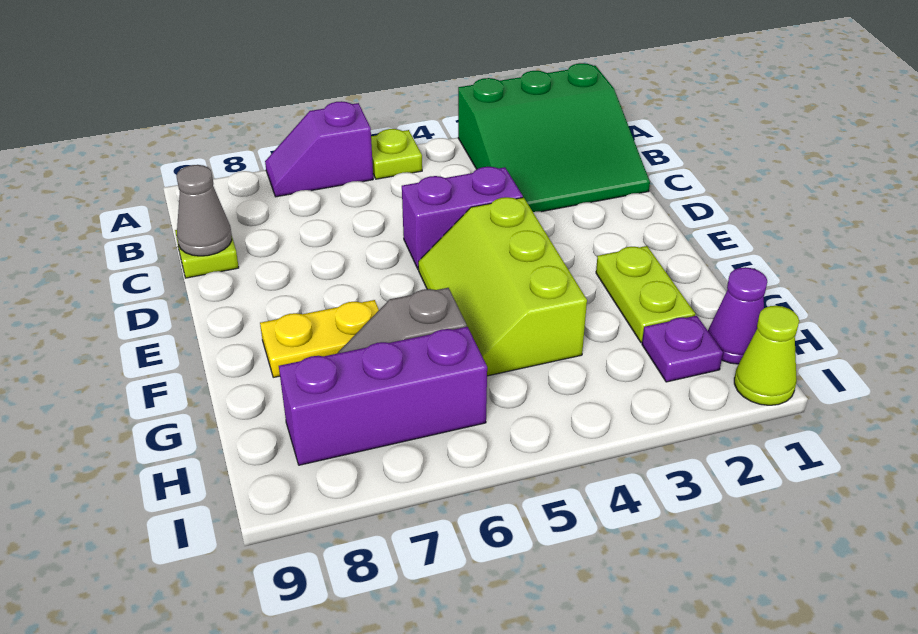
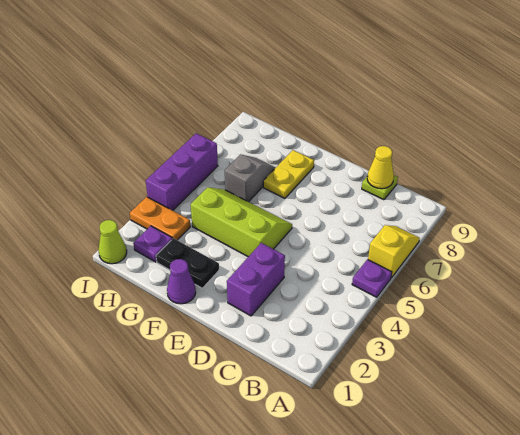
green 3x3 slope [458,63,650,212] -> none
lime 1x1 plate [371,129,422,179] -> purple 1x1 plate [352,260,392,297]
purple 1x2 slope [265,101,373,197] -> yellow 1x2 slope [368,225,420,278]
grey 1x1 cone [176,165,232,256] -> yellow 1x1 cone [367,146,394,189]
purple 1x2 brick [402,167,523,269] -> purple 1x2 brick moved to [227,243,285,316]
lime 1x2 plate [596,246,695,342] -> black 1x2 plate [156,238,219,288]
purple 1x1 cone [708,267,767,364] -> purple 1x1 cone moved to [167,259,196,304]
none -> orange 1x2 plate [130,197,190,240]
purple 1x3 brick [279,327,487,465] -> purple 1x3 brick moved to [146,133,218,210]

